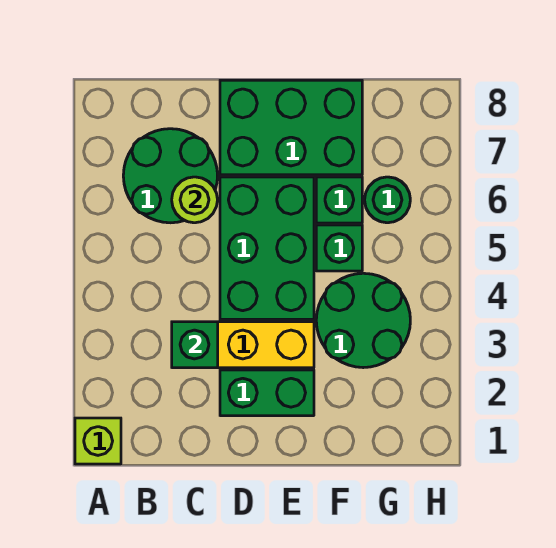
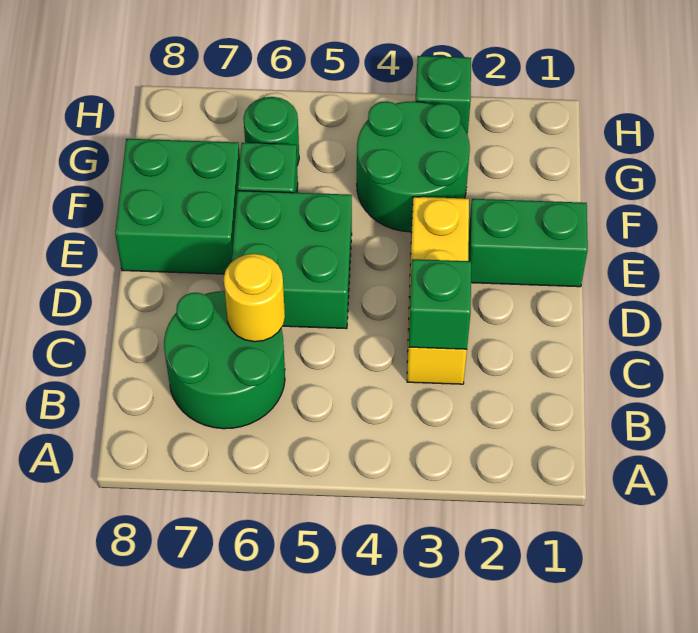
lime 1x1 brick [75,418,121,464] -> none
lime 1x1 round brick [172,177,217,223] -> yellow 1x1 round brick [224,254,285,342]
green 1x2 brick [220,370,314,416] -> green 1x2 brick turned to [468,199,588,287]
green 2x3 brick [220,177,314,319] -> green 2x2 brick [232,191,352,329]
green 2x3 brick [220,80,362,175] -> green 2x2 brick [115,139,240,274]
green 1x1 brick [316,225,362,271] -> green 1x1 brick moved to [416,56,471,135]

